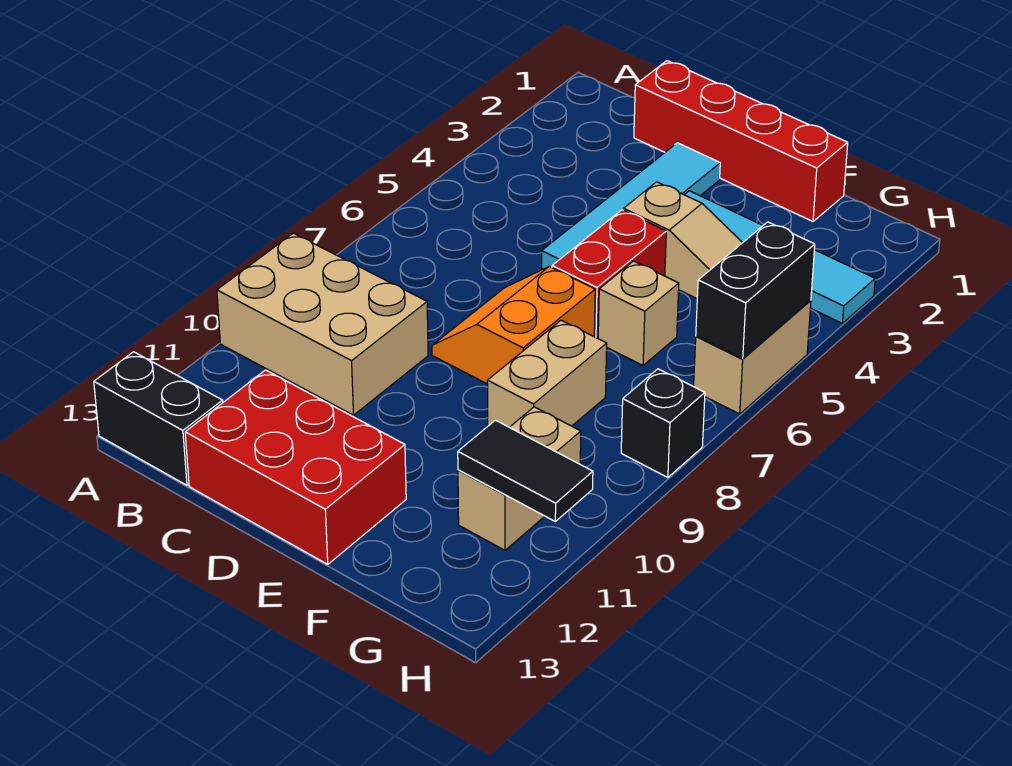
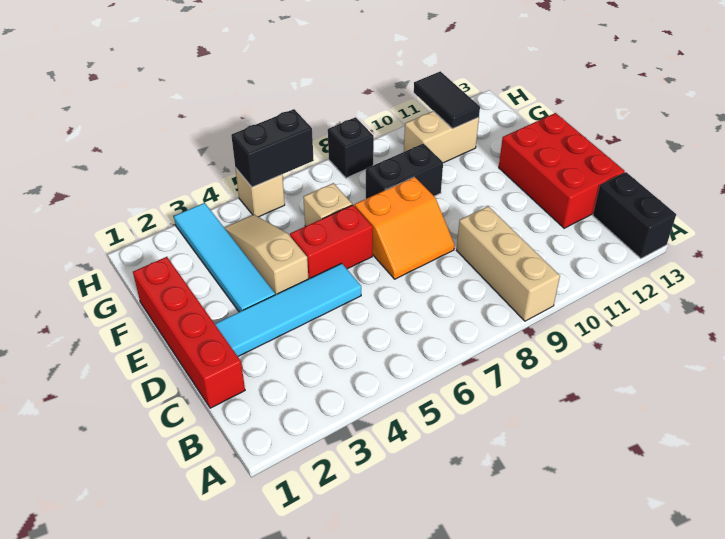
tan 2x3 brick [217,233,428,415] -> tan 1x3 brick [457,206,560,321]
tan 1x2 brick [487,320,607,427] -> black 1x2 brick [366,143,443,199]
tan 1x2 brick [694,300,811,414] -> tan 1x1 brick [235,168,285,217]

